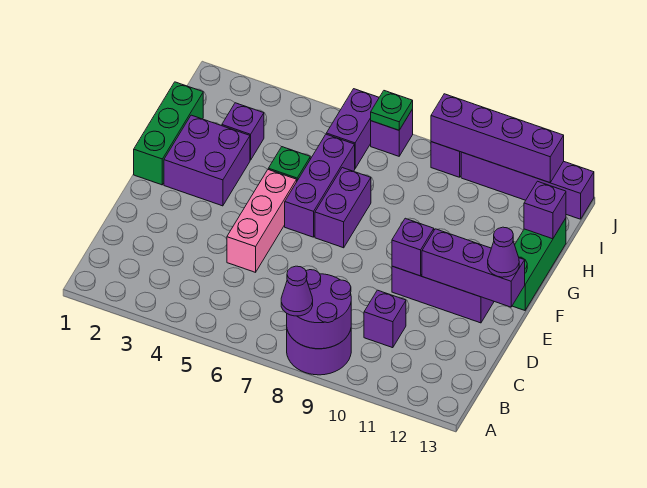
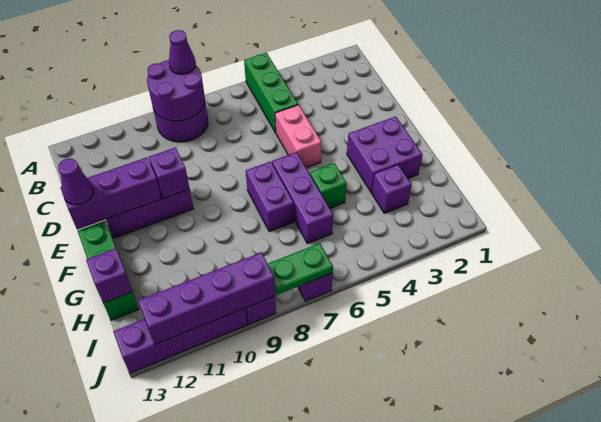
purple 1x1 brick [364,290,406,348] -> none
pink 1x3 brick [227,170,297,272] -> pink 1x2 brick [275,105,321,168]
green 1x3 brick [134,82,203,185] -> green 1x3 brick moved to [244,53,298,133]
purple 1x2 brick [326,89,379,168] -> none
green 1x1 plate [371,91,413,130] -> green 1x2 plate [268,243,333,295]

